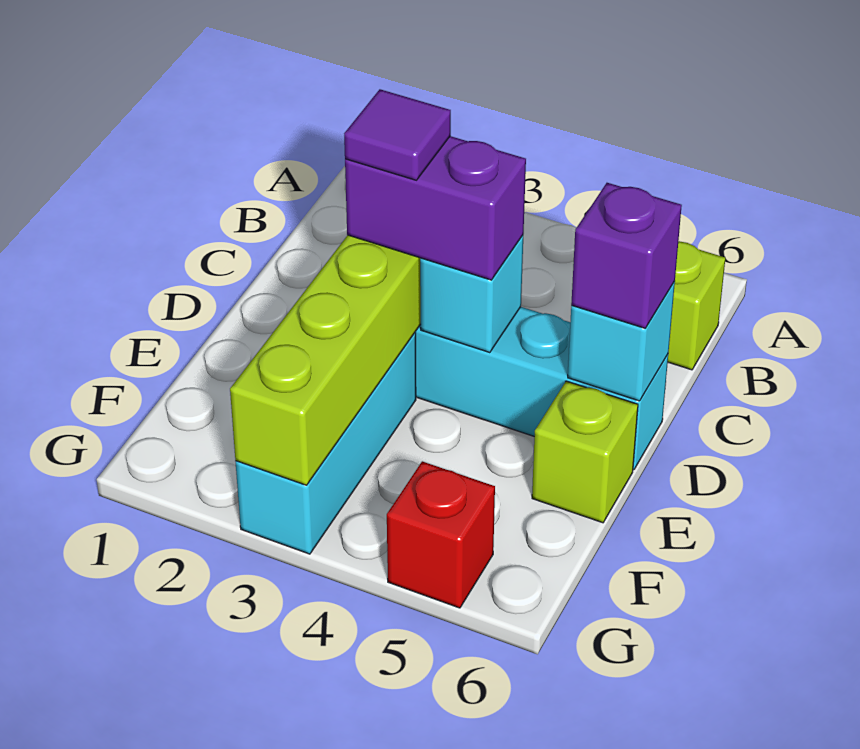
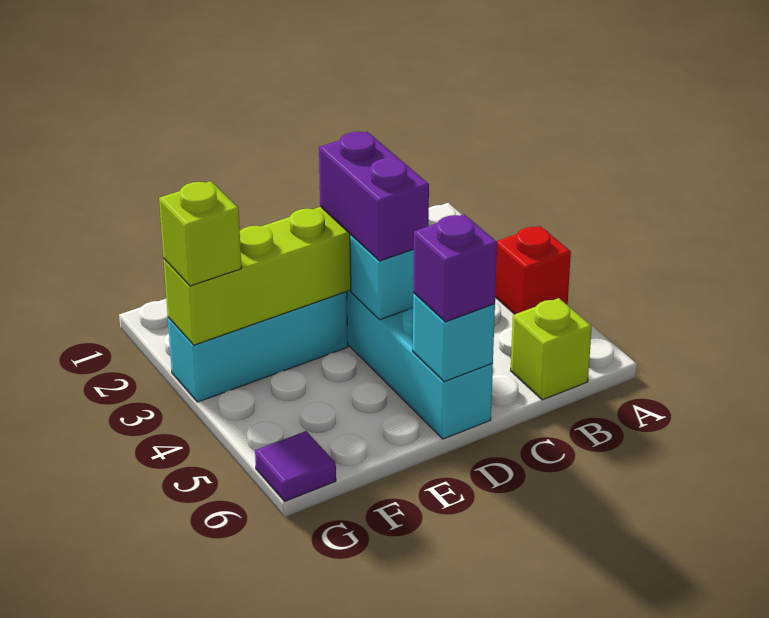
purple 1x1 tile [344,89,451,180] -> purple 1x1 tile moved to [255,431,336,501]
lime 1x1 brick [532,381,638,523] -> lime 1x1 brick moved to [159,181,241,286]
red 1x1 brick [387,461,495,608] -> red 1x1 brick moved to [495,226,571,314]

